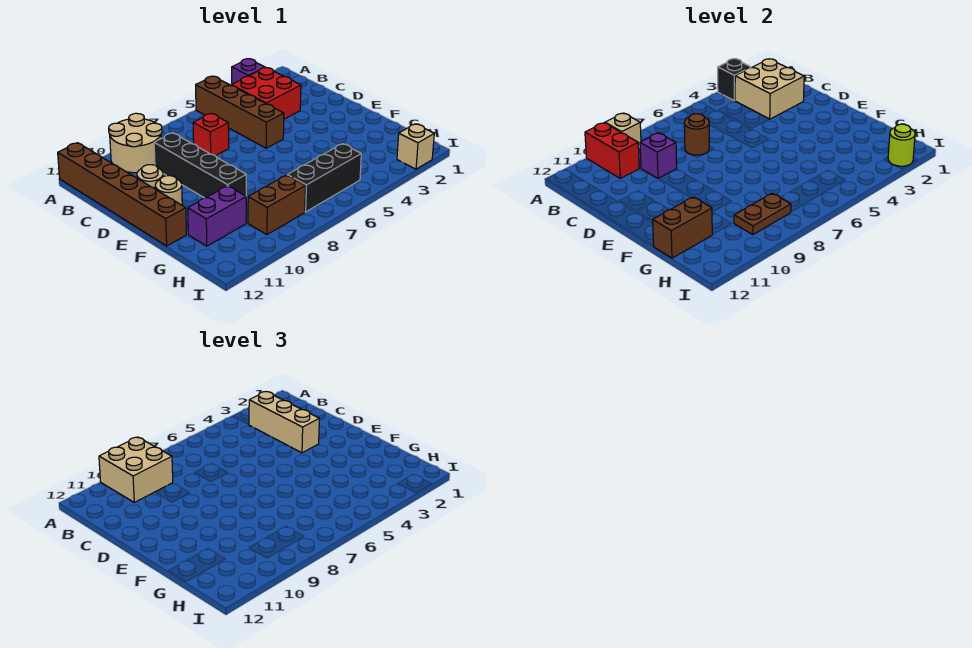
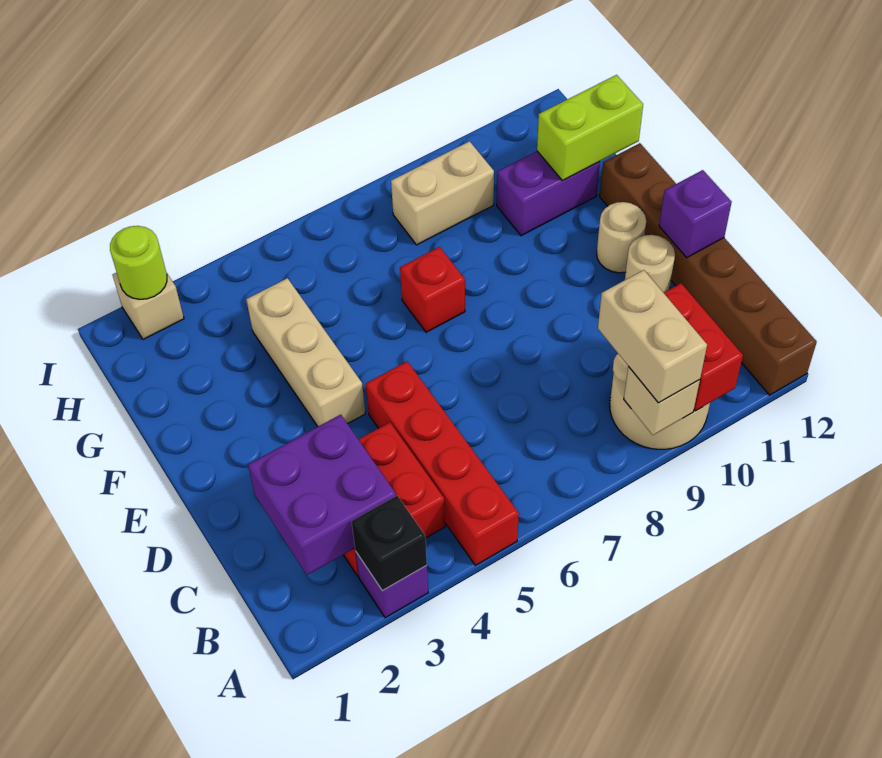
brown 1x4 brick [196,76,284,148] -> red 1x4 brick [366,361,519,565]
tan 2x2 brick [99,437,173,502] -> tan 1x2 brick [598,270,707,403]
tan 2x2 brick [735,59,804,119] -> purple 2x2 brick [248,415,396,575]
tan 1x3 brick [249,392,319,453] -> tan 1x3 brick moved to [246,278,365,426]
red 1x1 brick [193,114,229,156] -> red 1x1 brick moved to [400,247,465,332]
brown 1x1 round brick [684,114,709,155] -> none
black 1x4 brick [154,133,246,198] -> none
purple 1x1 brick [640,133,677,179] -> purple 1x1 brick moved to [659,170,732,258]
brown 1x2 brick [653,197,713,258] -> lime 1x2 brick [537,75,643,181]
black 1x3 brick [287,144,361,212] -> none
brown 1x2 brick [248,175,305,235] -> tan 1x2 brick [391,141,494,245]
brown 1x2 plate [734,193,791,235] -> none

